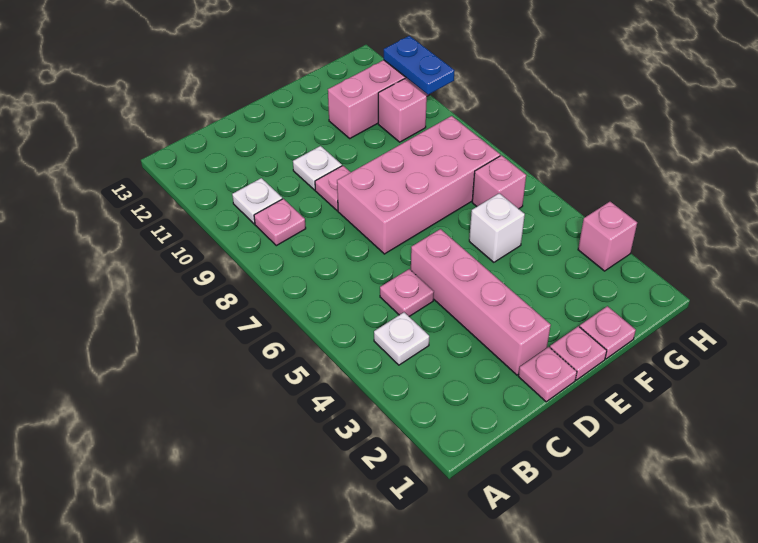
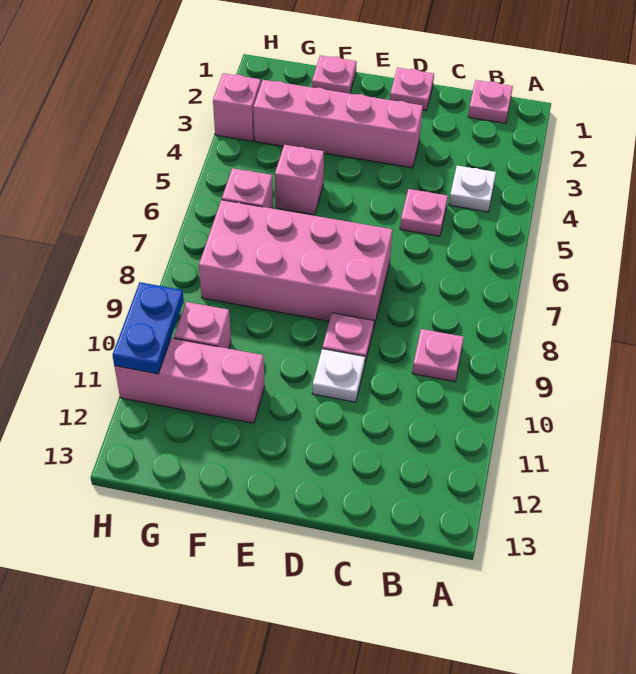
white 1x1 plate [232,178,282,224] -> none
pink 1x4 brick [411,229,551,375] -> pink 1x4 brick turned to [253,80,423,168]
pink 1x1 plate [550,326,607,380] -> pink 1x1 plate moved to [468,80,513,123]
white 1x1 brick [469,193,525,262] -> pink 1x1 brick [275,145,324,215]

